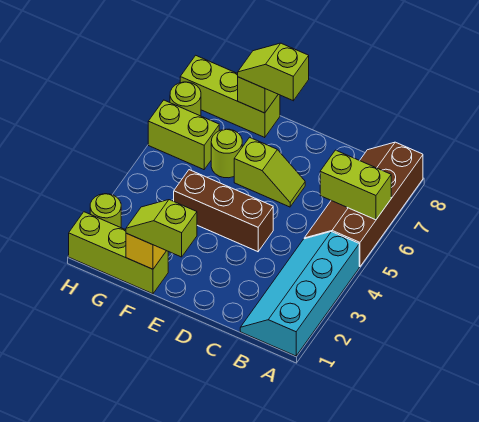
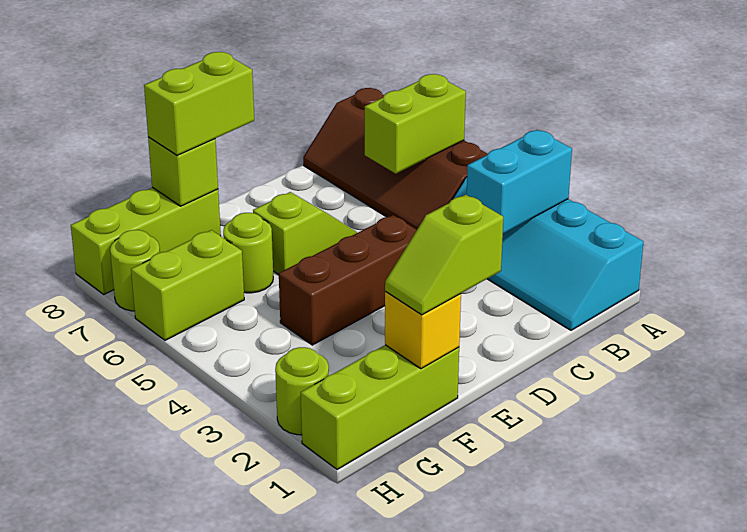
none -> cyan 1x2 brick [467,130,572,234]
lime 1x2 slope [238,43,309,101] -> lime 1x2 brick [144,52,254,155]

